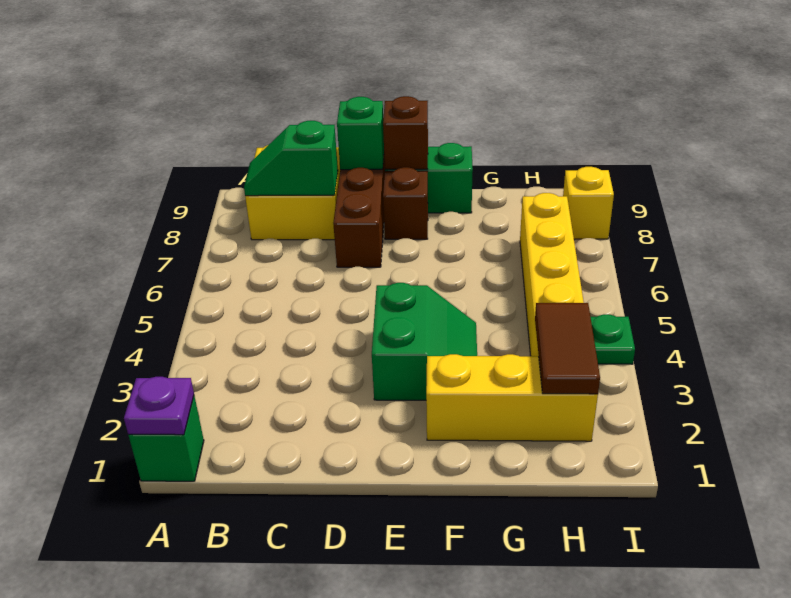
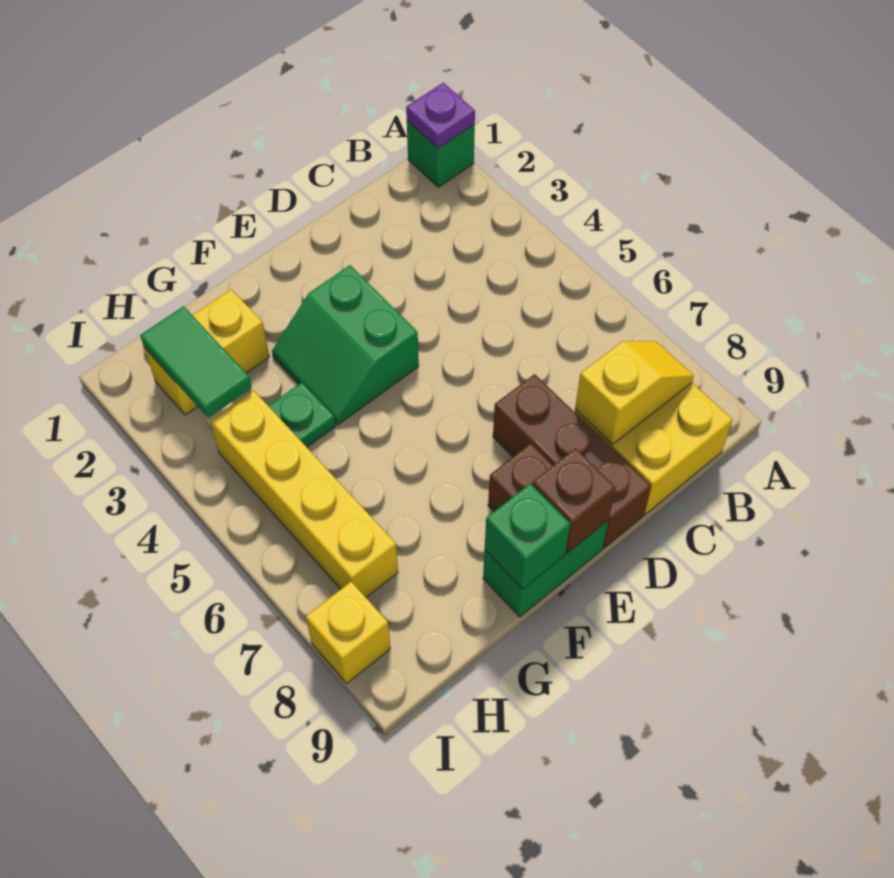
green 1x2 slope [244,121,338,196] -> yellow 1x2 slope [575,341,694,445]
green 1x1 brick [337,97,384,170] -> green 1x1 brick moved to [485,483,570,589]
yellow 1x3 brick [426,354,598,441] -> yellow 1x2 brick [144,289,269,415]
brown 1x2 tile [535,303,600,394] -> green 1x2 tile [140,306,252,418]
green 1x1 plate [591,314,635,364] -> green 1x1 plate moved to [269,382,335,447]

